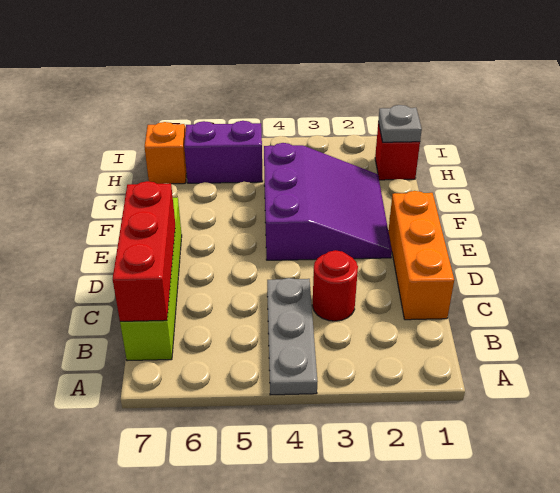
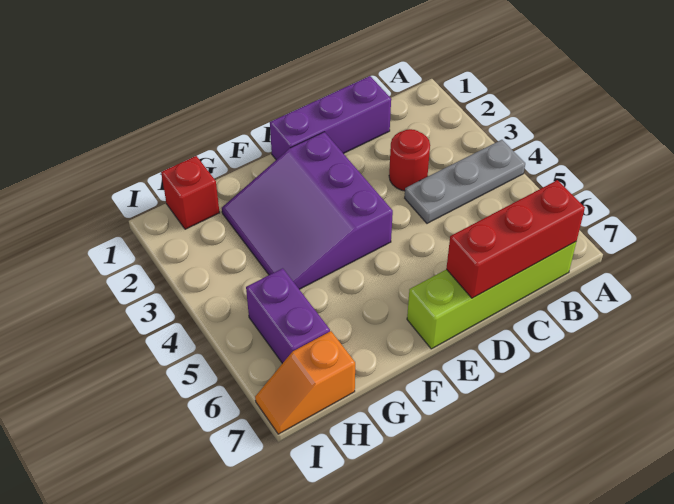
orange 1x3 brick [388,191,454,320] -> purple 1x3 brick [270,76,391,160]
purple 3x3 slope [264,143,392,260] -> purple 3x3 slope turned to [222,132,393,289]
grey 1x1 plate [378,105,422,142] -> none

